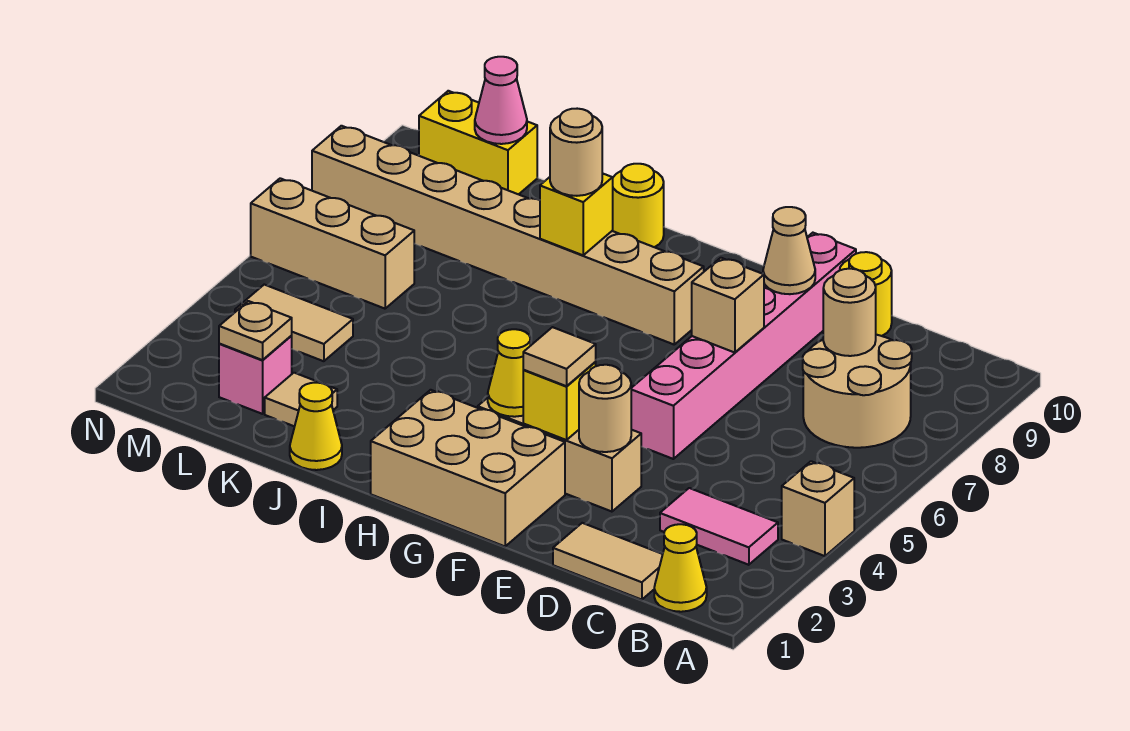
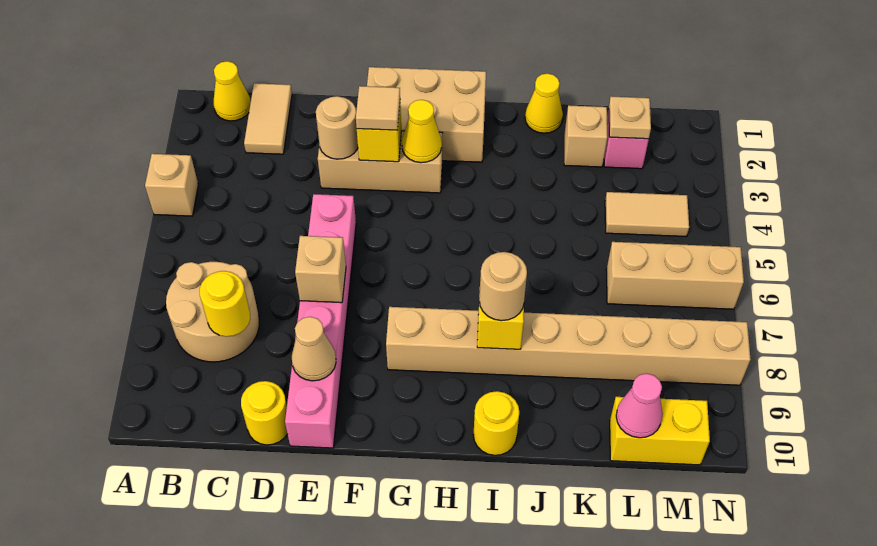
pink 1x2 tile [660,488,778,565] -> none
tan 1x2 tile [553,523,663,600] -> tan 1x2 tile turned to [244,83,292,154]
tan 1x1 round brick [823,269,876,356] -> yellow 1x1 round brick [200,271,250,337]
tan 1x1 tile [265,373,337,426] -> tan 1x1 brick [564,105,607,167]

